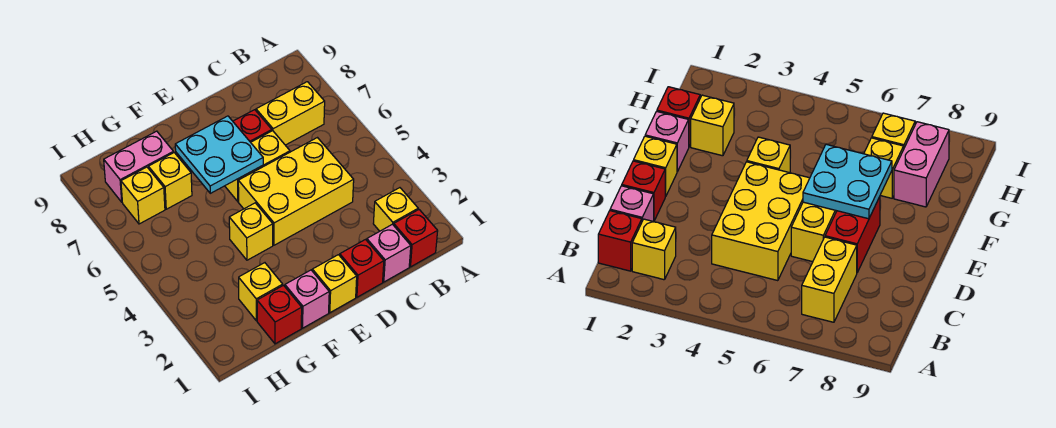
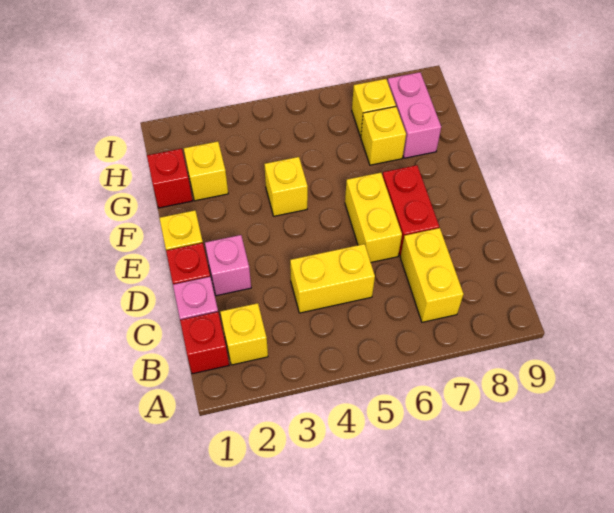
yellow 2x3 brick [238,138,354,245] -> yellow 1x2 brick [290,244,375,313]
cyan 2x2 plate [175,116,263,193] -> none
pink 1x1 brick [285,270,329,328] -> pink 1x1 brick moved to [205,235,251,296]

